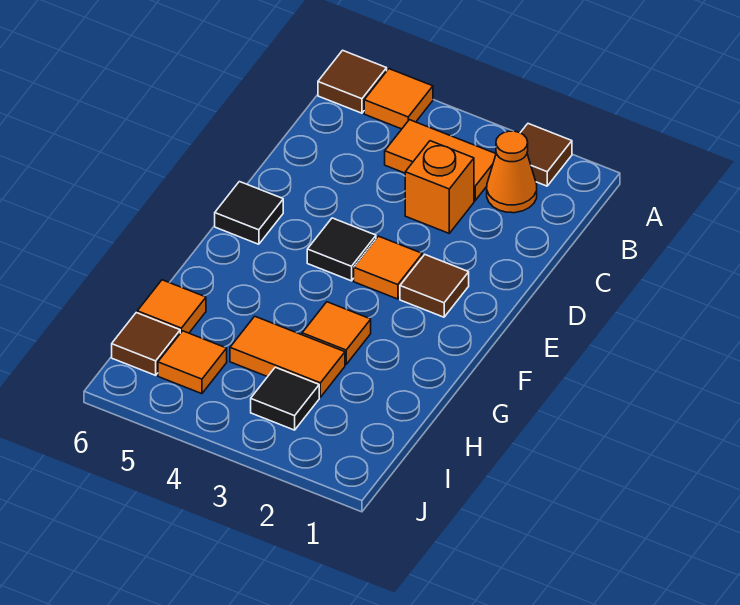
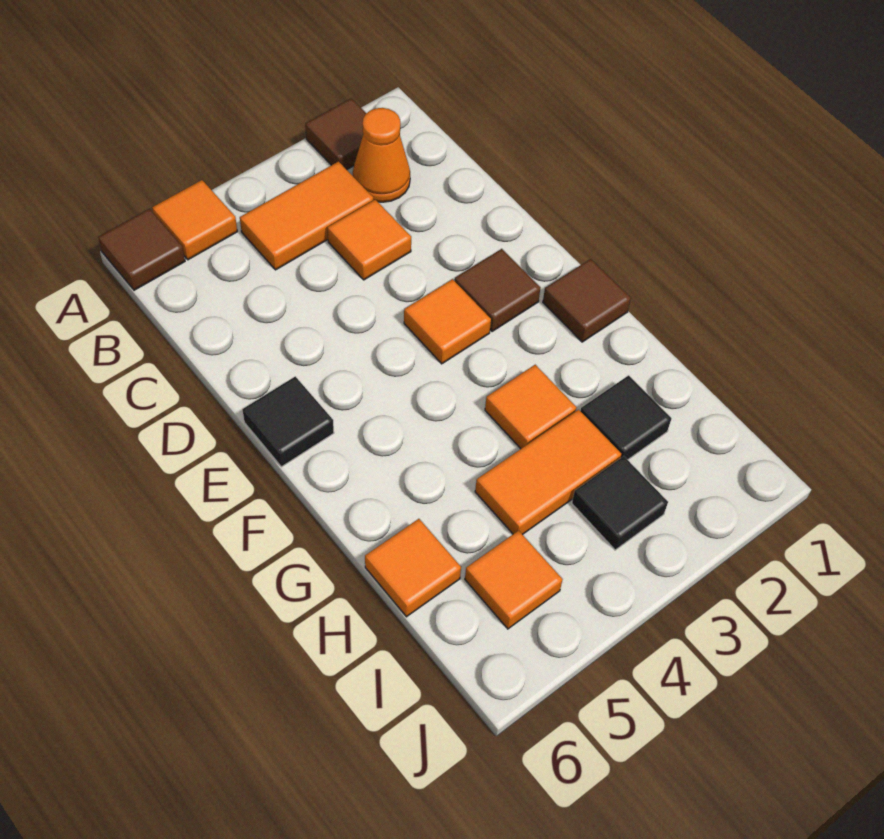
orange 1x1 brick [405,141,474,233] -> orange 1x1 tile [327,200,411,280]
black 1x1 tile [307,218,376,281] -> black 1x1 tile moved to [581,375,671,460]
brown 1x1 tile [112,313,180,375] -> brown 1x1 tile moved to [543,259,631,342]

